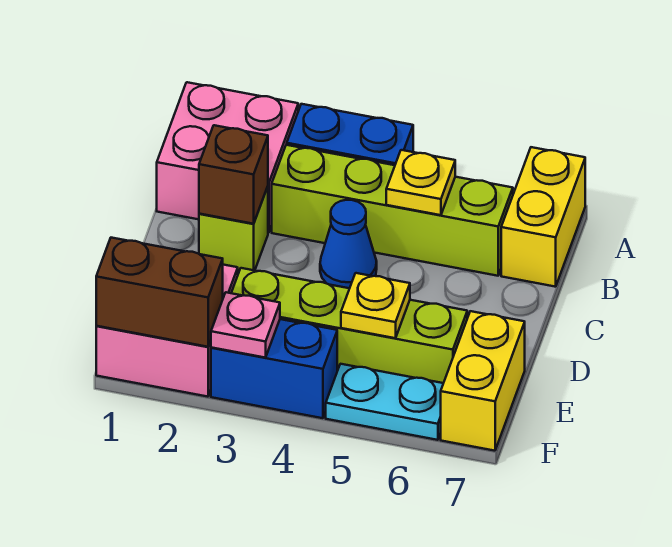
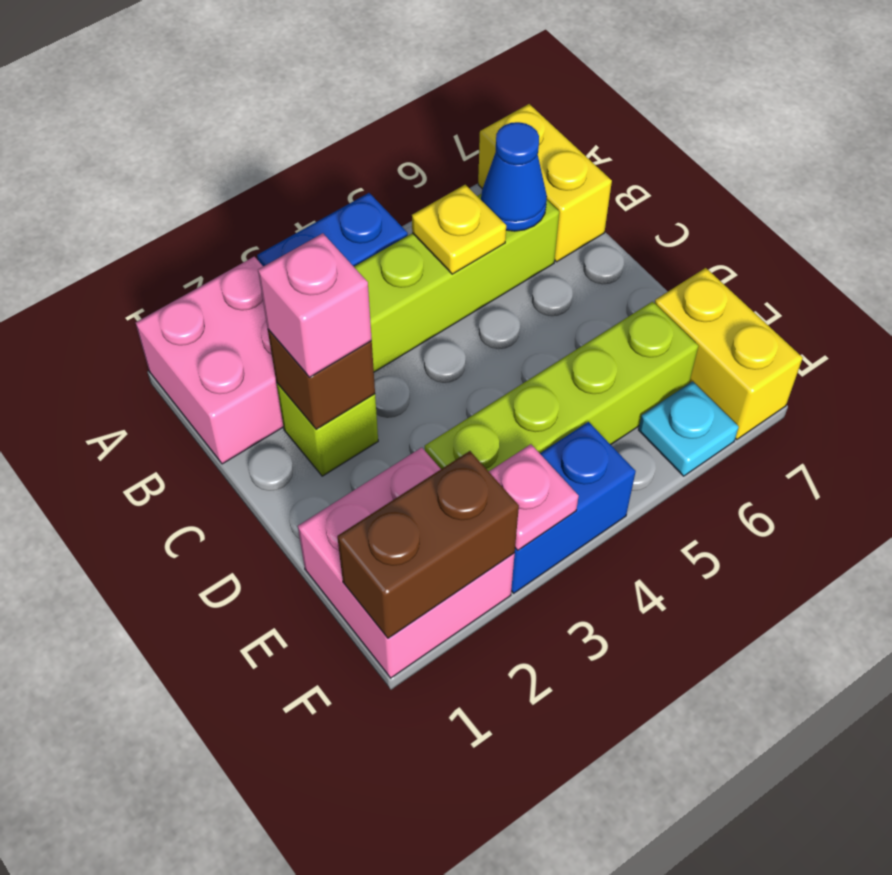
none -> pink 1x1 brick [258,233,372,377]
blue 1x1 cone [320,200,377,288] -> blue 1x1 cone moved to [481,122,547,231]
yellow 1x1 plate [341,273,410,338] -> none
cyan 1x2 plate [326,364,443,440] -> cyan 1x1 plate [639,381,739,476]

